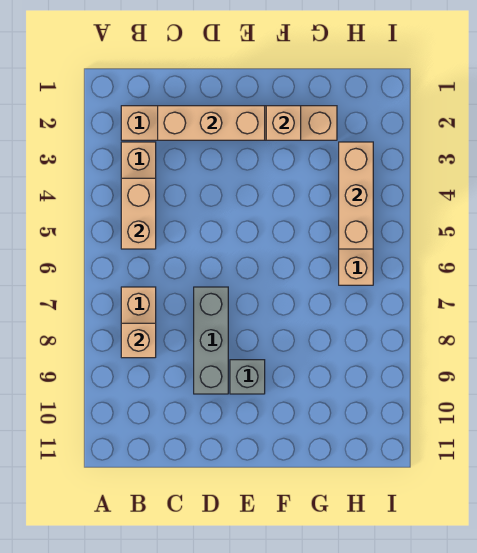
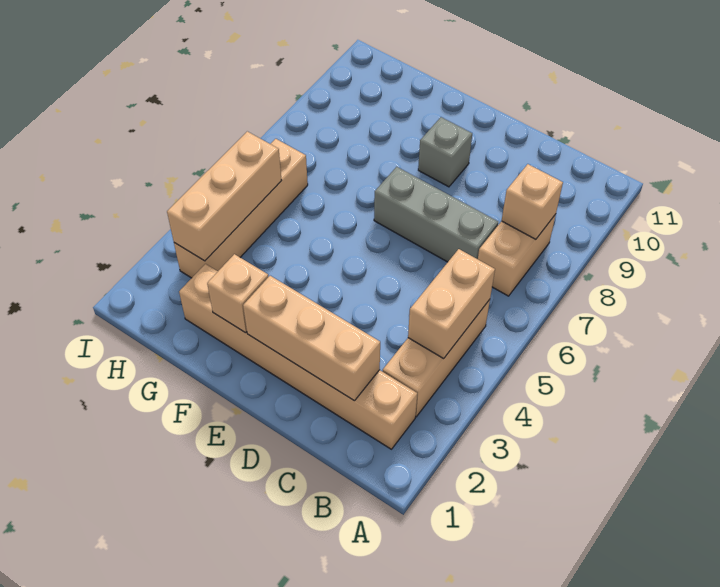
grey 1x3 brick [194,287,228,394] -> grey 1x3 brick turned to [374,167,498,262]

